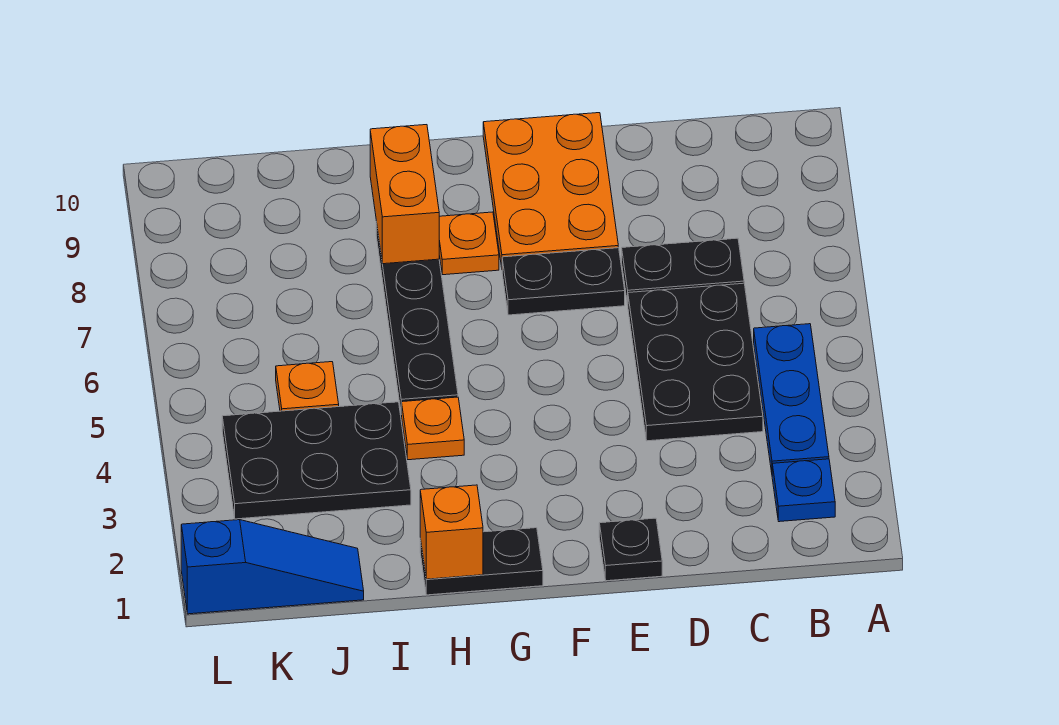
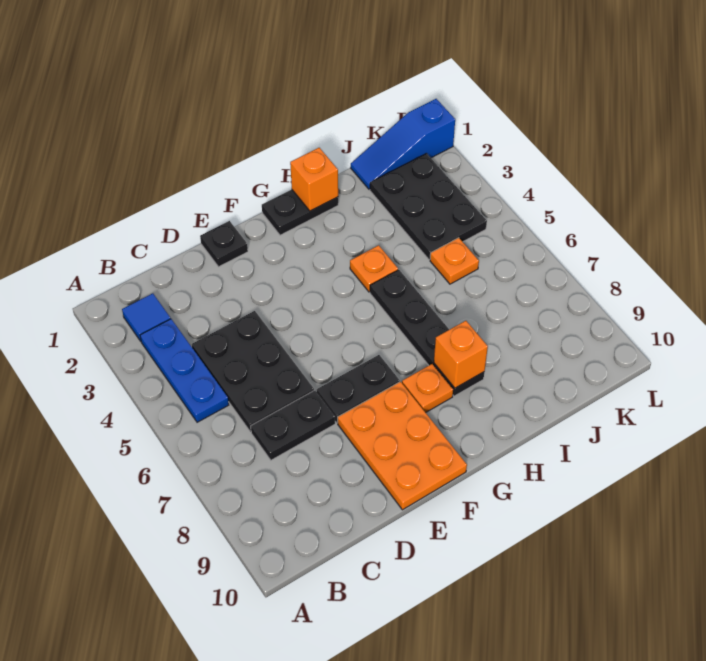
blue 1x1 plate [772,459,835,522] -> blue 1x1 tile [122,293,171,341]
orange 1x2 brick [370,125,439,264] -> orange 1x1 brick [434,321,488,388]
black 2x3 plate [222,402,411,519] -> black 2x3 plate turned to [370,153,487,260]

